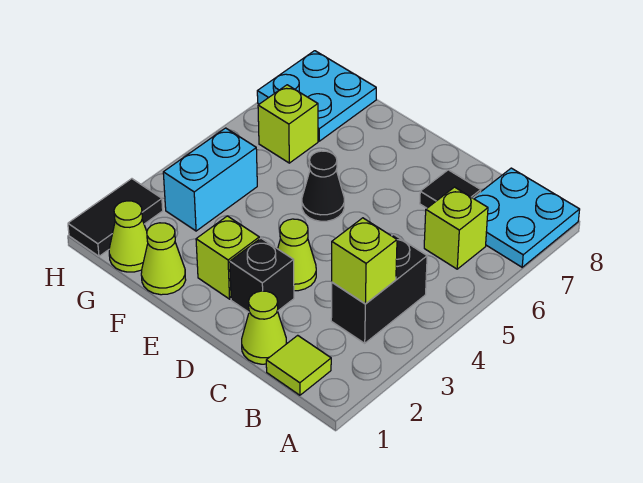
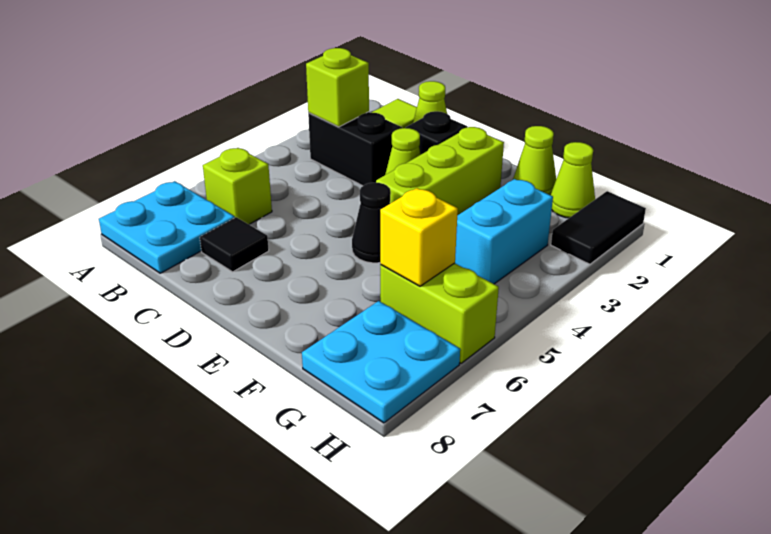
black 1x2 brick [331,235,427,343] -> black 1x2 brick turned to [308,112,402,186]
lime 1x1 brick [196,216,259,299] -> lime 1x3 brick [376,127,504,215]
lime 1x1 brick [258,85,318,163] -> lime 1x2 brick [380,263,499,363]
none -> yellow 1x1 brick [380,188,458,286]

